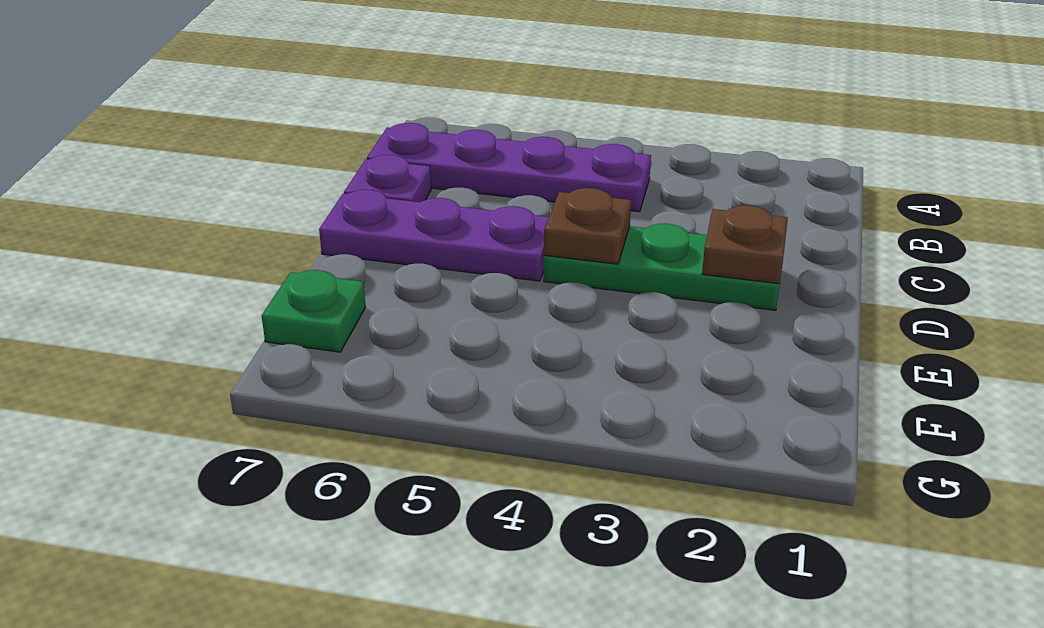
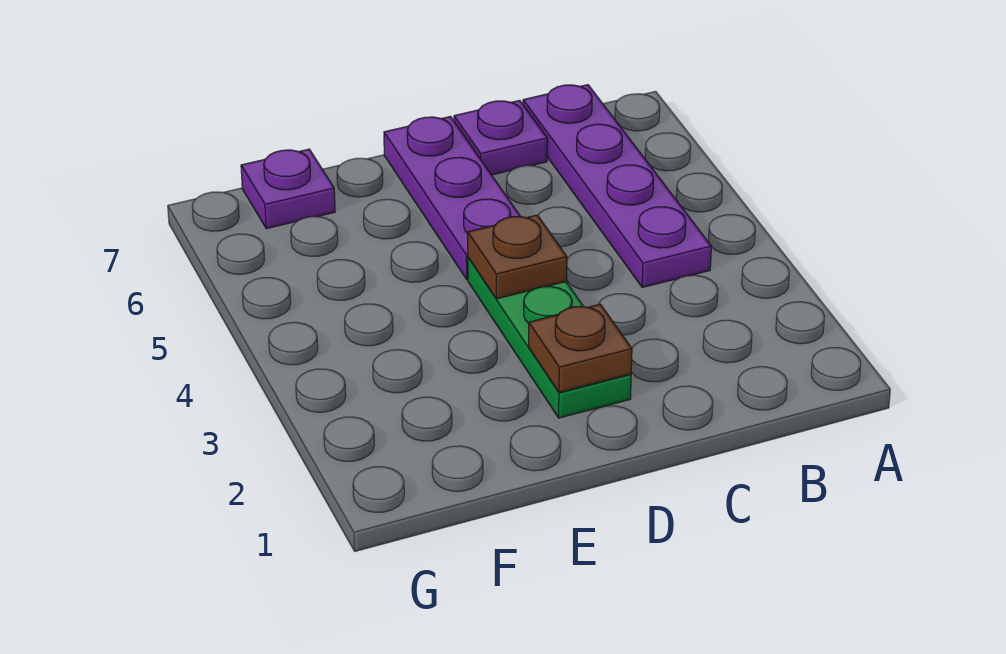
green 1x1 plate [262,270,366,352] -> purple 1x1 plate [241,149,335,229]

